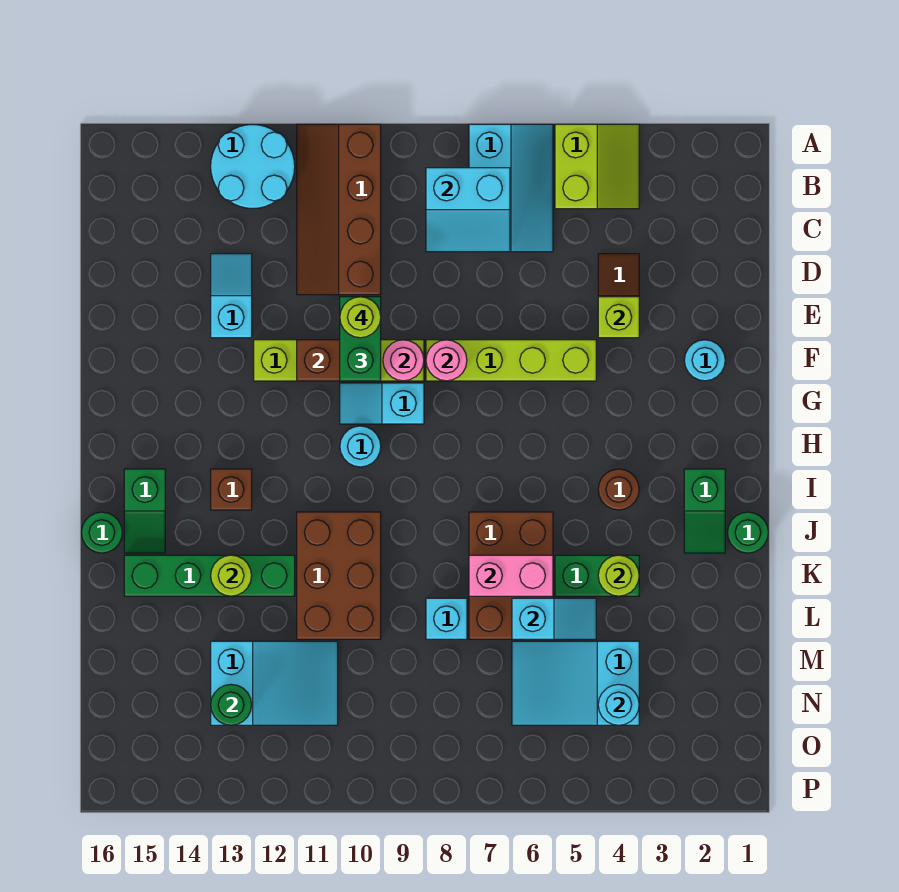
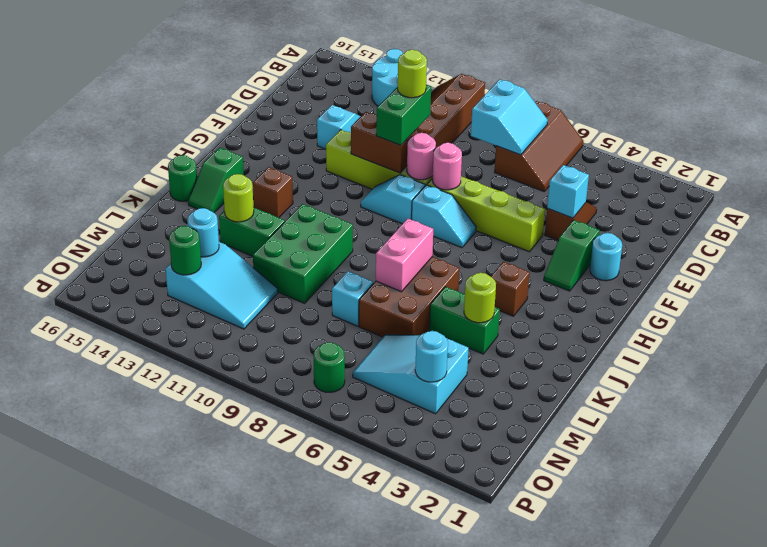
lime 2x2 slope [555,124,639,209] -> none
cyan 2x3 slope [469,124,553,252] -> brown 2x3 slope [495,101,584,191]
cyan 2x2 slope [426,168,510,252] -> cyan 2x2 slope turned to [471,79,548,155]
lime 1x1 brick [598,297,639,338] -> cyan 1x1 brick [547,165,589,218]
cyan 1x1 round brick [340,426,381,467] -> cyan 1x1 round brick moved to [187,208,219,257]
green 1x2 slope [684,469,725,553] -> green 1x2 slope moved to [544,220,600,291]
brown 1x1 round brick [598,469,639,510] -> brown 1x1 brick [491,262,530,316]
green 1x1 round brick [727,512,768,553] -> green 1x1 round brick moved to [314,342,345,392]
brown 2x3 brick [297,512,381,639] -> green 2x3 brick [253,204,353,303]
pink 1x2 brick [469,555,553,596] -> pink 1x2 brick turned to [376,218,433,292]
green 1x4 brick [124,555,295,596] -> green 1x2 brick [219,208,285,256]
cyan 1x2 slope [512,598,596,639] -> cyan 1x2 slope moved to [412,185,476,248]

